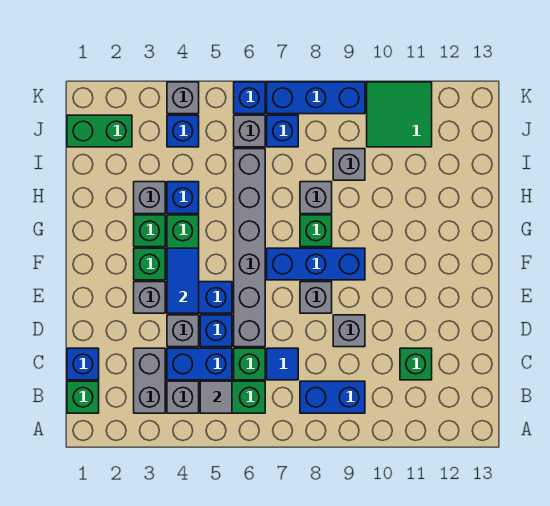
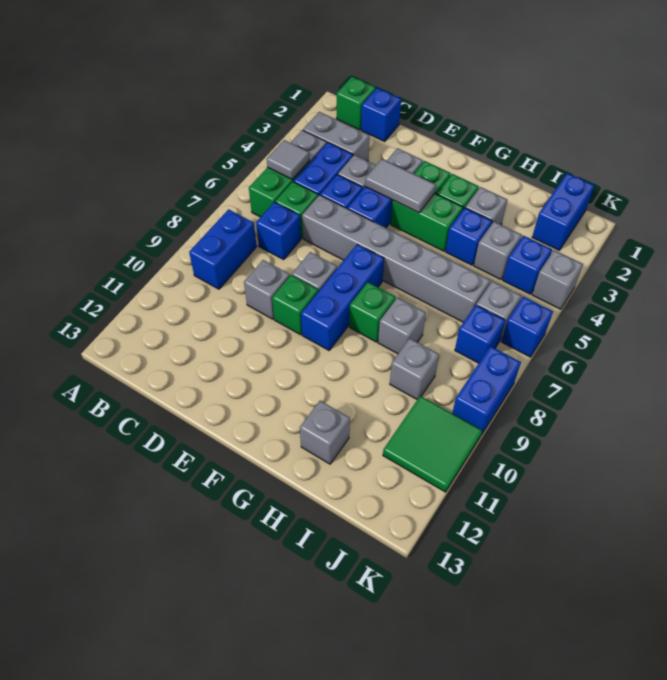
blue 1x1 tile [267,348,298,380] -> blue 1x1 brick [256,202,301,260]
green 1x1 brick [400,348,432,380] -> green 1x1 brick moved to [272,275,318,335]
blue 1x2 tile [167,248,199,313] -> grey 1x2 tile [365,159,436,213]
none -> grey 1x1 brick [300,401,350,464]
none -> grey 1x1 brick [474,222,522,280]
green 1x2 brick [67,115,132,147] -> blue 1x2 brick [532,173,595,250]
blue 1x3 brick [267,82,365,114] -> blue 1x2 brick [452,346,521,435]

